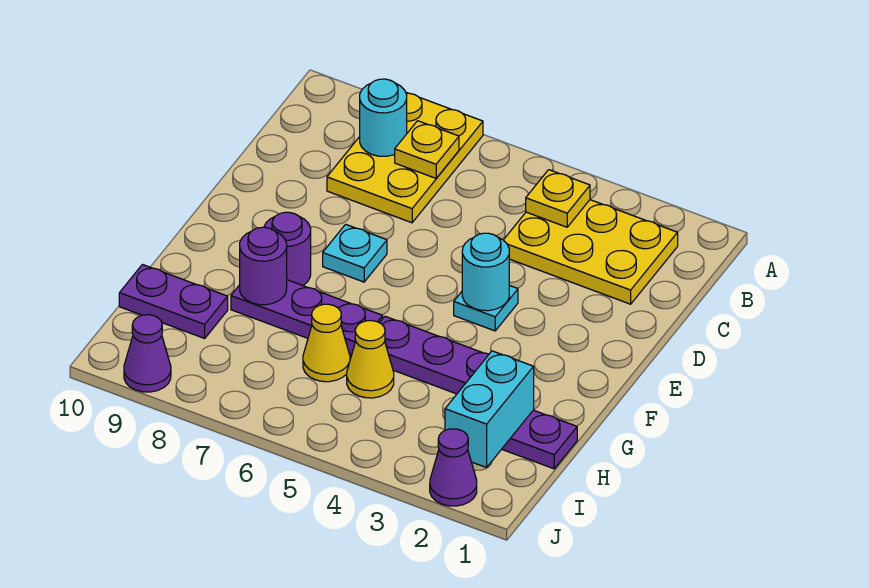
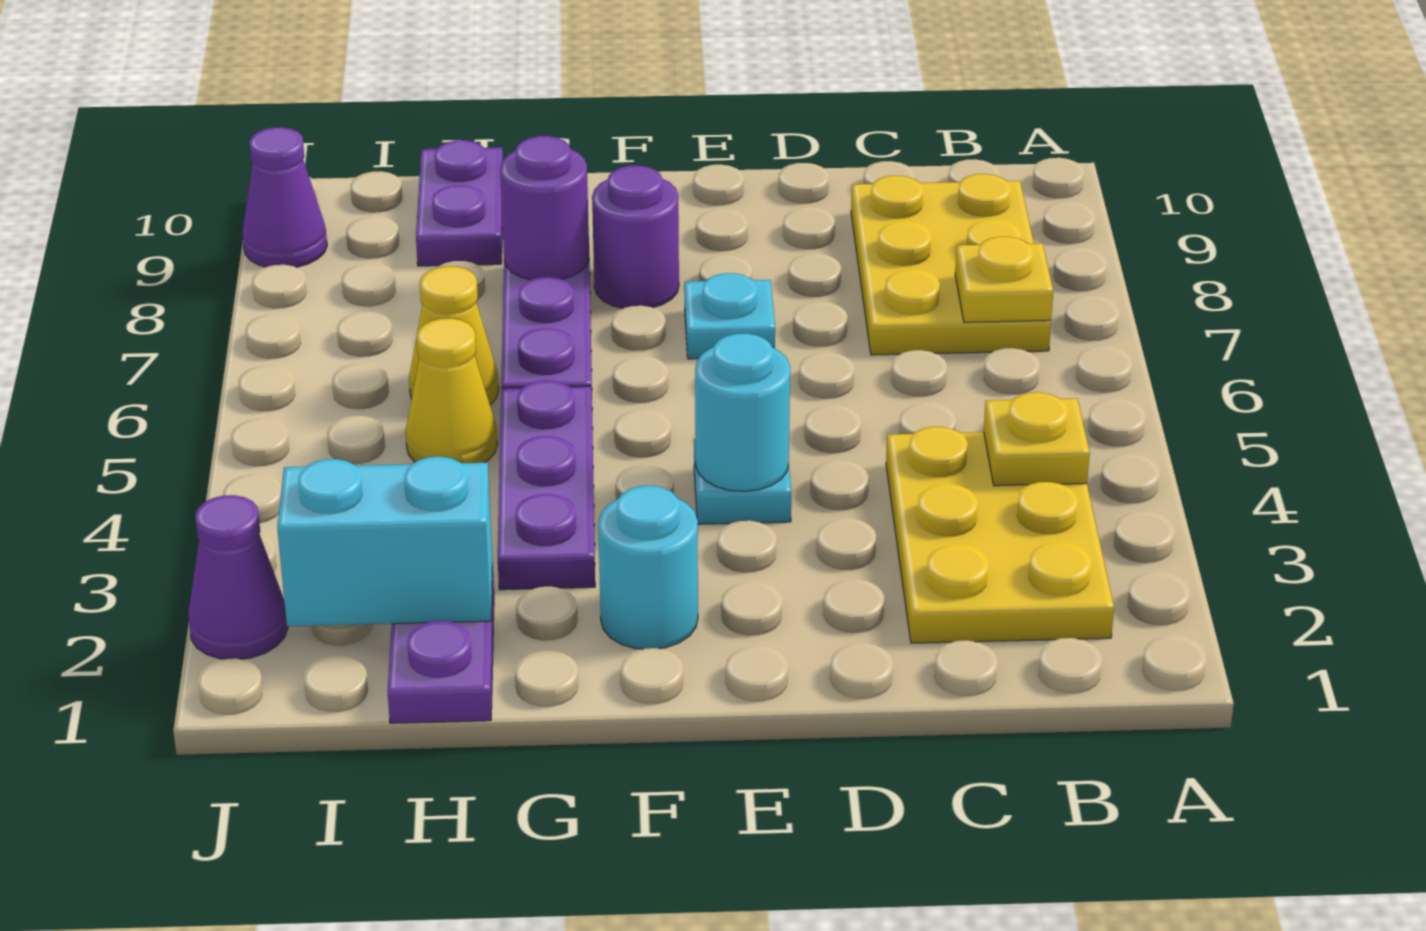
yellow 2x3 plate [327,93,483,223] -> yellow 2x3 plate turned to [851,174,1051,355]
cyan 1x1 round brick [360,79,407,156] -> cyan 1x1 round brick moved to [598,486,698,649]

